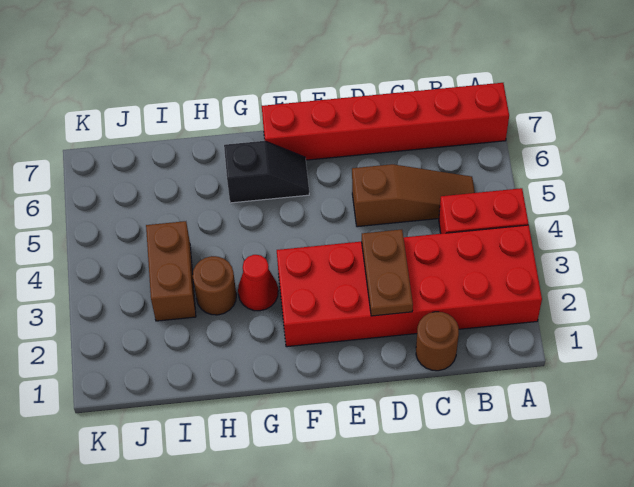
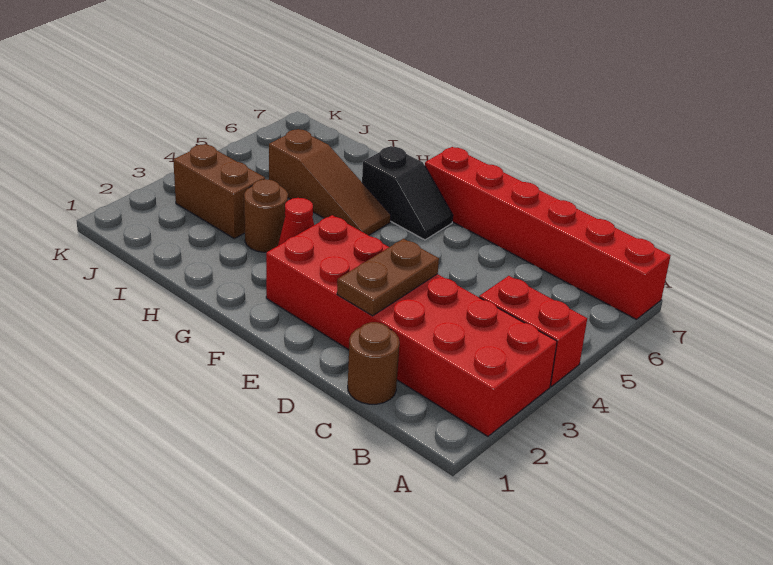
brown 1x3 slope [352,164,475,227] -> brown 1x3 slope moved to [269,129,391,235]
brown 1x2 brick [146,221,196,321] -> brown 1x2 brick turned to [173,144,265,239]

